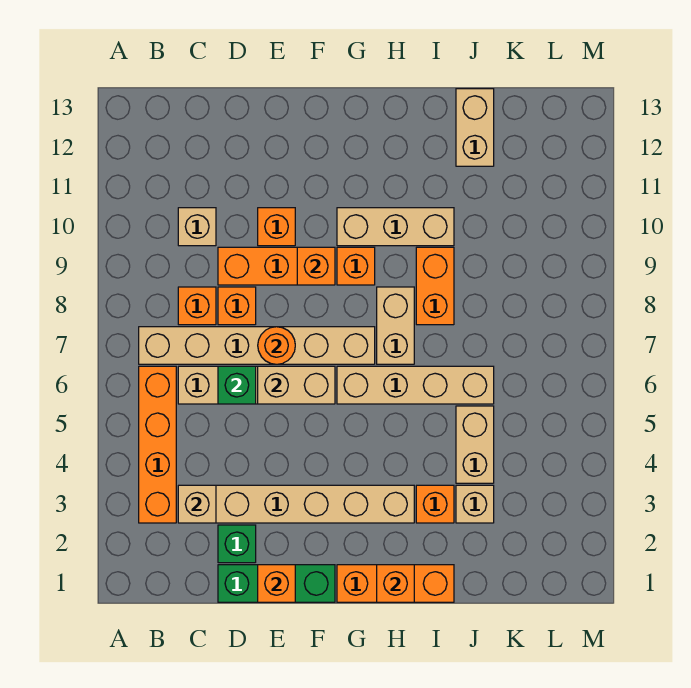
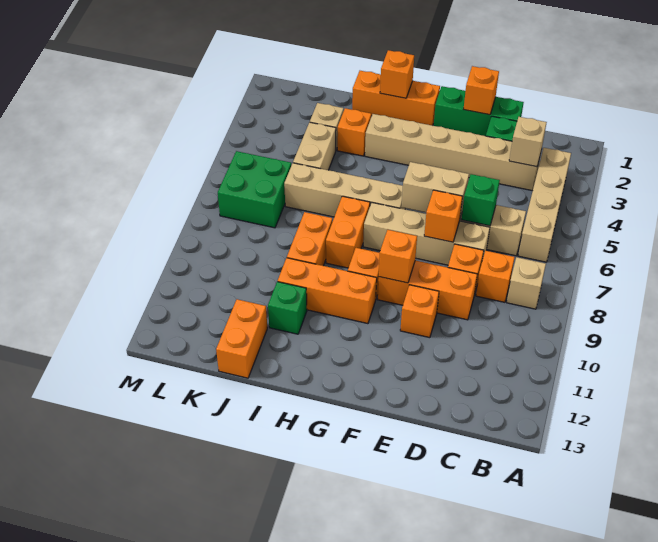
orange 1x4 brick [139,366,176,523] -> tan 1x4 brick [518,148,571,262]
tan 1x6 brick [139,327,375,364] -> tan 1x4 brick [363,203,490,265]
tan 1x1 brick [178,208,216,246] -> tan 1x1 brick moved to [507,257,546,309]
orange 1x1 round brick [258,327,295,364] -> orange 1x1 brick [424,190,463,242]
tan 1x3 brick [337,208,454,246] -> orange 1x3 brick [278,258,377,324]
tan 1x2 brick [377,287,414,364] -> orange 1x2 brick [326,196,370,268]
none -> green 1x1 brick [268,282,307,334]
tan 1x2 brick [456,89,494,166] -> orange 1x2 brick [216,299,267,378]
none -> green 2x2 brick [218,151,291,228]

